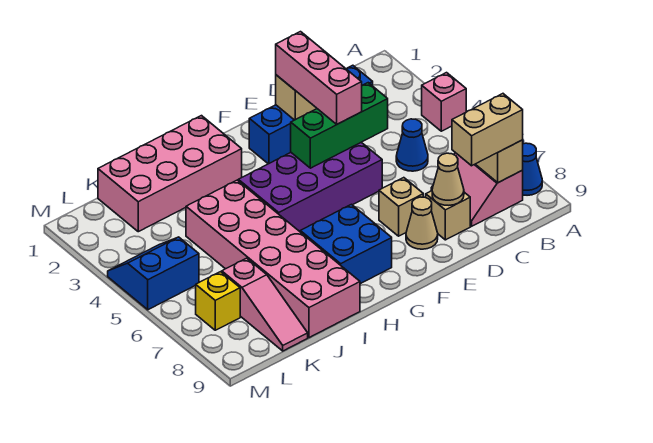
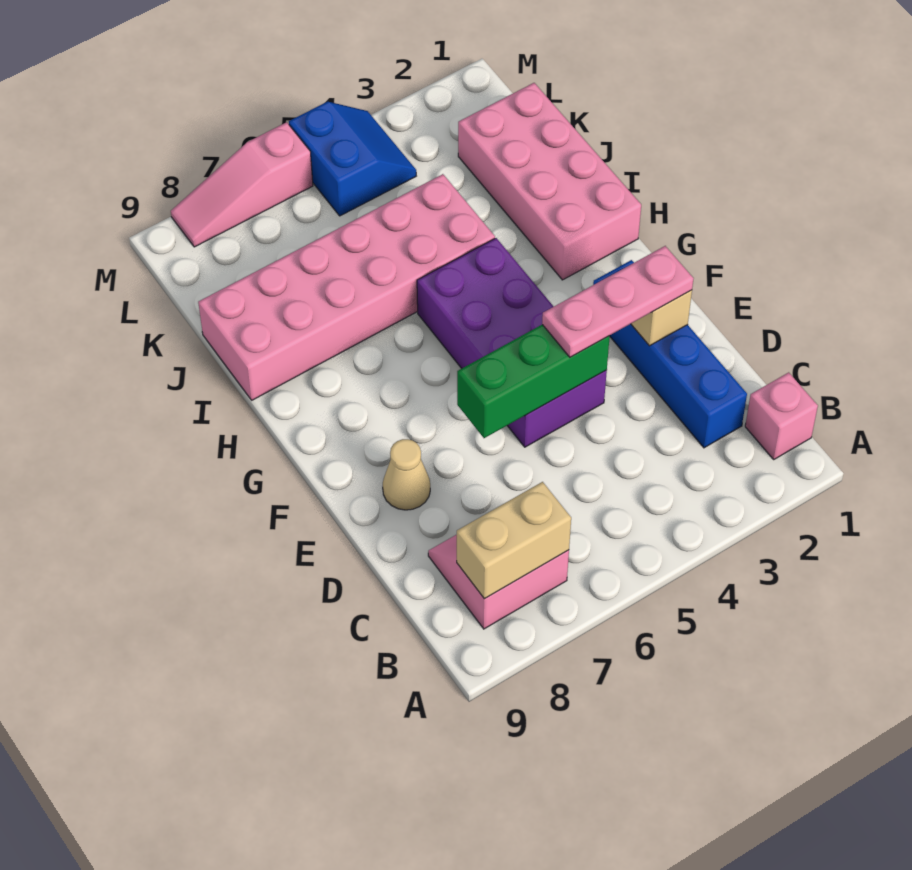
pink 1x1 brick [422,73,466,131] -> pink 1x1 brick moved to [745,372,818,459]
blue 1x1 cone [523,143,542,195] -> none
tan 1x2 brick [452,94,523,166] -> none
blue 1x1 cone [396,119,428,171] -> none
green 1x3 brick [291,83,388,168] -> green 1x3 brick turned to [457,325,610,438]
tan 1x1 brick [426,191,470,240] -> none
tan 1x1 cone [432,153,464,205] -> none
pink 1x3 brick [276,32,362,124] -> pink 1x3 plate [542,246,694,357]
tan 1x1 brick [379,178,423,236] -> none
blue 2x2 brick [300,204,392,284] -> none
pink 1x3 slope [222,258,308,351] -> pink 1x3 slope moved to [171,122,313,247]
yellow 1x1 brick [196,272,240,330] -> none

